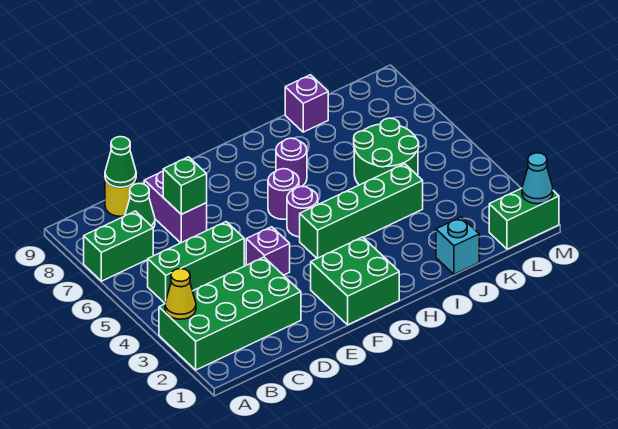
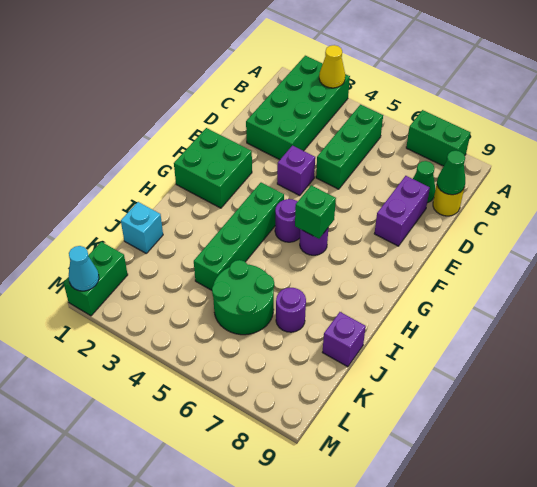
green 1x2 brick [84,211,153,281] -> green 1x2 brick turned to [406,110,471,166]
purple 1x2 brick [144,172,207,243] -> purple 1x2 brick turned to [374,176,430,246]
green 1x1 brick [163,157,207,214] -> green 1x1 brick moved to [295,185,336,239]
purple 1x1 round brick [276,138,307,187] -> purple 1x1 round brick moved to [276,288,306,332]

